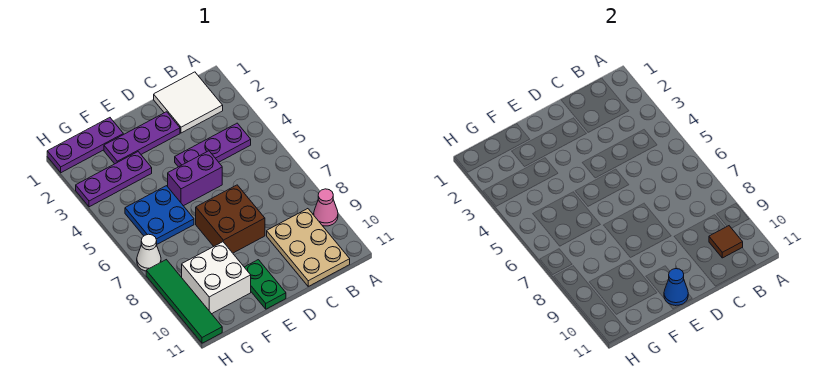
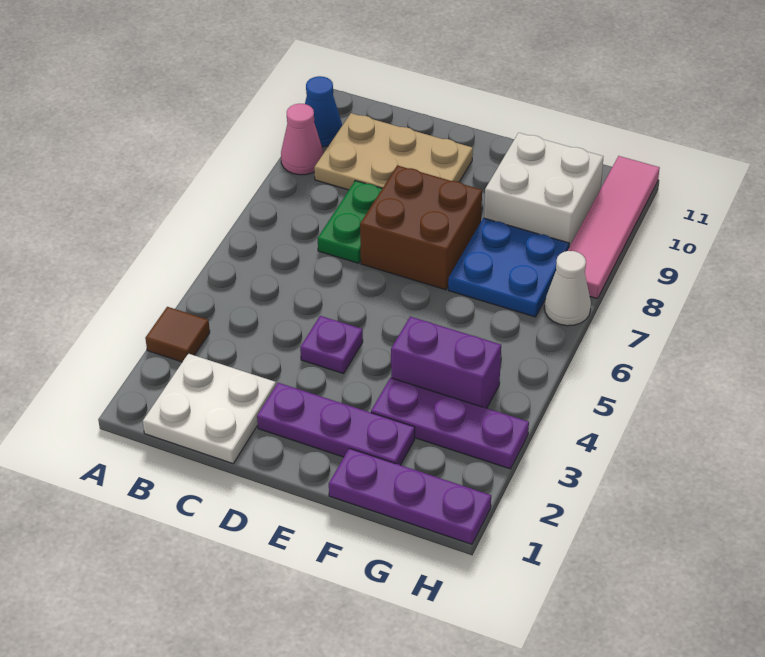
white 2x2 tile [154,72,223,133] -> white 2x2 plate [143,354,276,464]
purple 1x3 plate [175,123,251,167] -> purple 1x1 plate [300,316,363,374]
tan 2x3 plate [267,209,350,286] -> tan 2x3 plate turned to [314,113,473,190]
brown 1x1 tile [709,226,743,258] -> brown 1x1 tile moved to [145,307,210,362]
purple 1x2 brick [168,151,222,206] -> purple 1x2 brick moved to [391,317,501,408]
green 1x2 plate [245,260,286,309] -> green 1x2 plate moved to [318,181,382,263]
blue 1x1 cone [664,269,688,306] -> blue 1x1 cone moved to [305,76,342,147]
blue 2x2 plate [125,186,194,245] -> blue 2x2 plate moved to [448,218,569,317]
green 1x4 tile [146,260,222,343] -> pink 1x4 tile [568,156,660,299]

